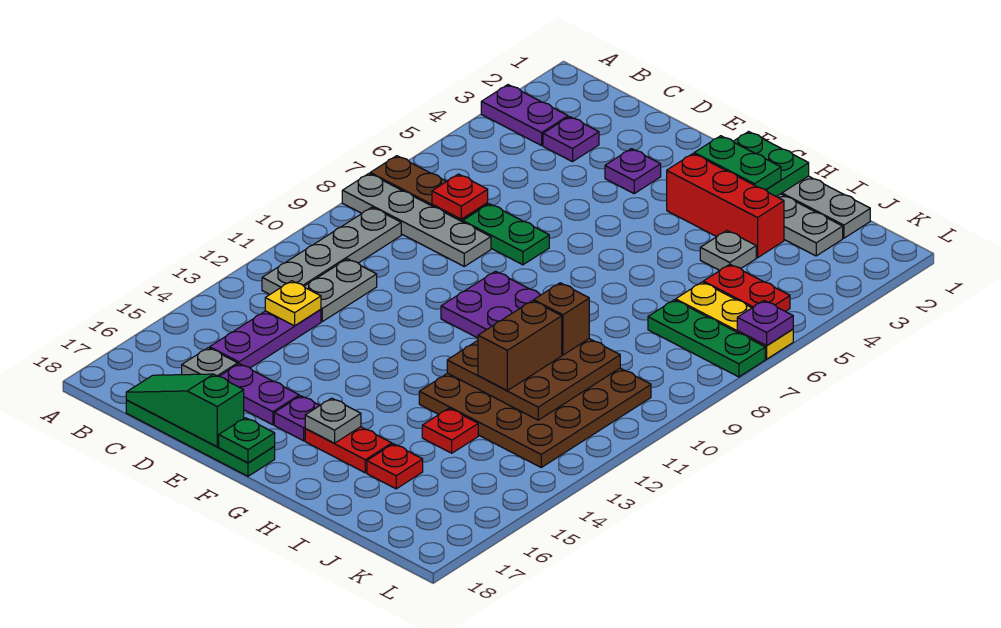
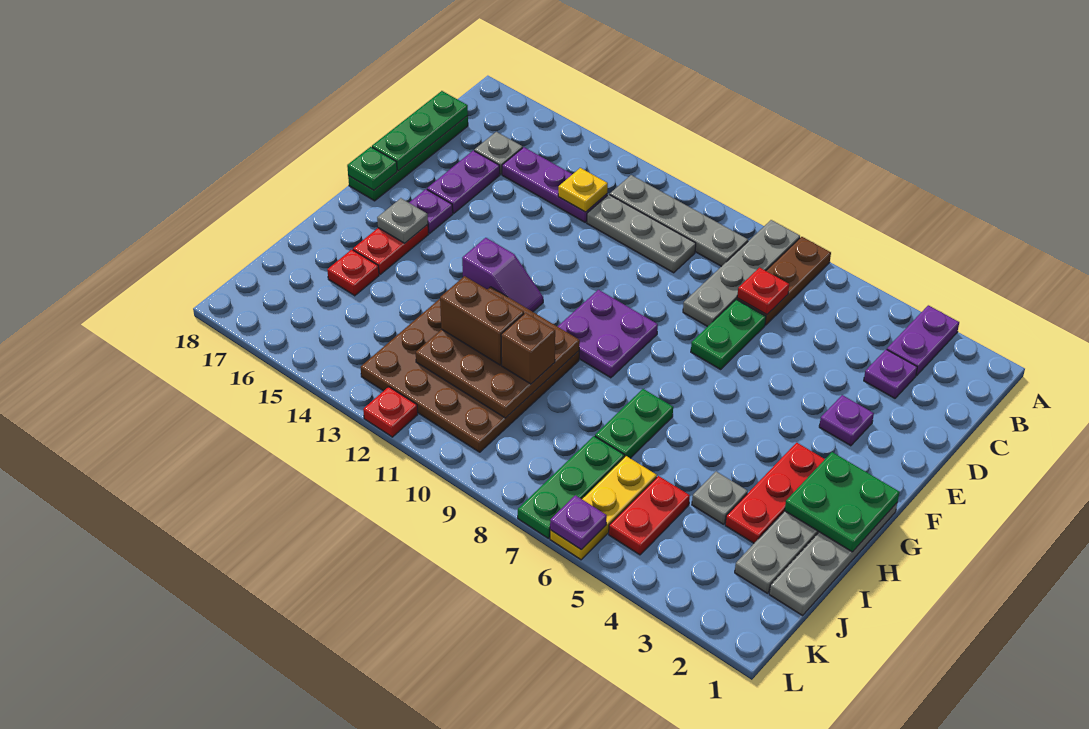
grey 1x2 plate [304,259,377,322] -> grey 1x3 plate [587,195,696,273]
green 1x3 slope [126,374,244,447] -> green 1x3 plate [372,91,468,171]
green 1x2 plate [694,136,781,190] -> green 1x2 plate moved to [595,389,673,458]
red 1x3 brick [667,154,784,258] -> red 1x3 plate [725,443,825,543]
none -> purple 1x2 slope [462,238,543,312]
red 1x1 plate [422,408,478,453] -> red 1x1 plate moved to [363,387,418,437]

